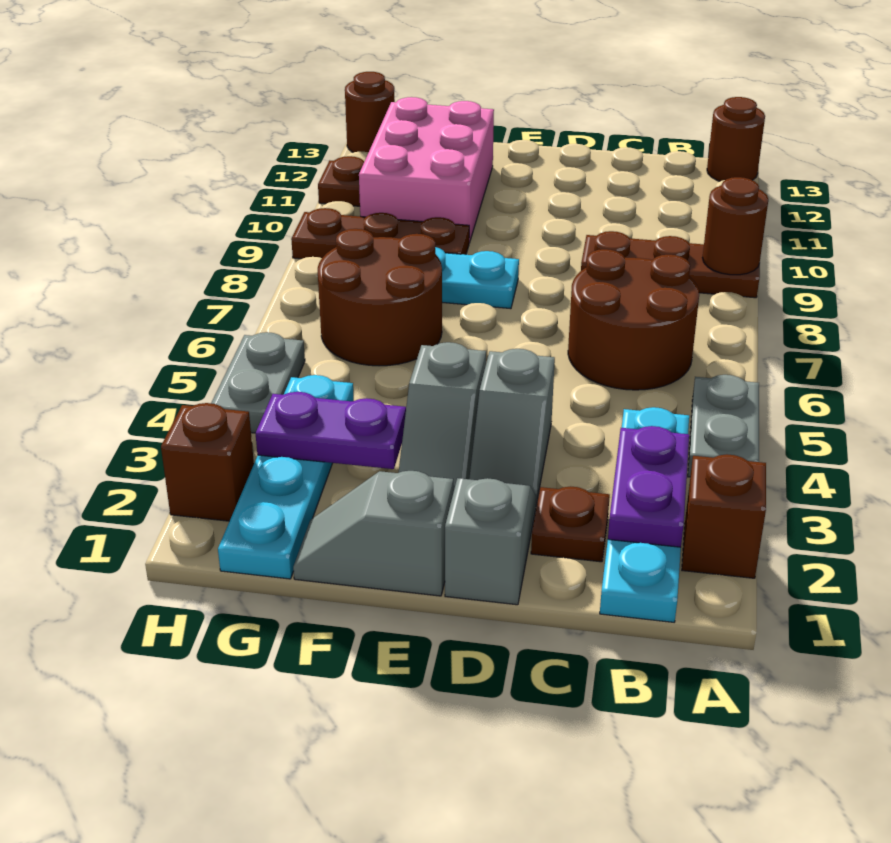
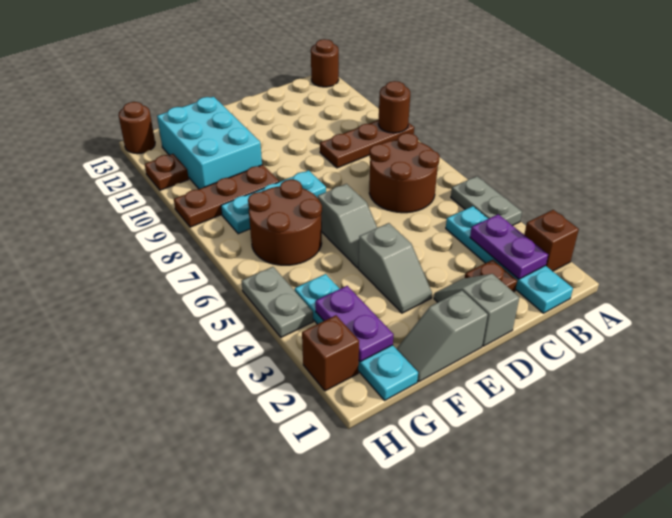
grey 1x2 slope [469,349,555,504] -> grey 1x2 slope moved to [318,184,377,268]
purple 1x2 plate [255,392,406,469] -> purple 1x2 plate turned to [315,286,394,362]
pink 2x3 brick [359,97,494,243] -> cyan 2x3 brick [157,97,262,189]

